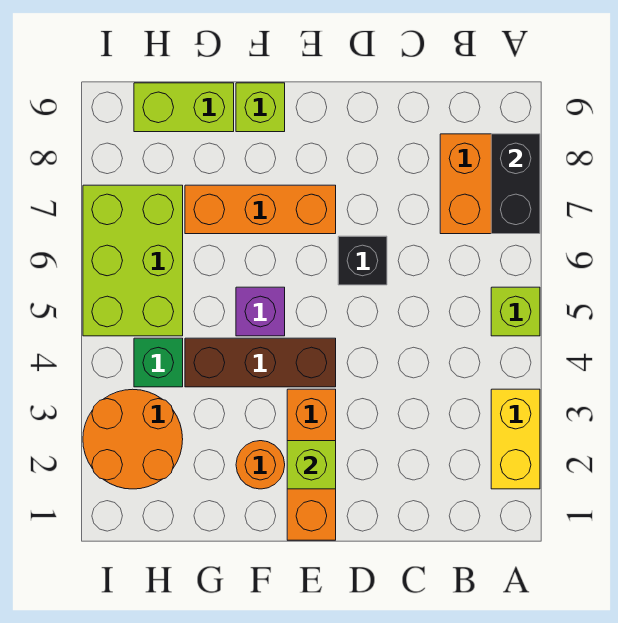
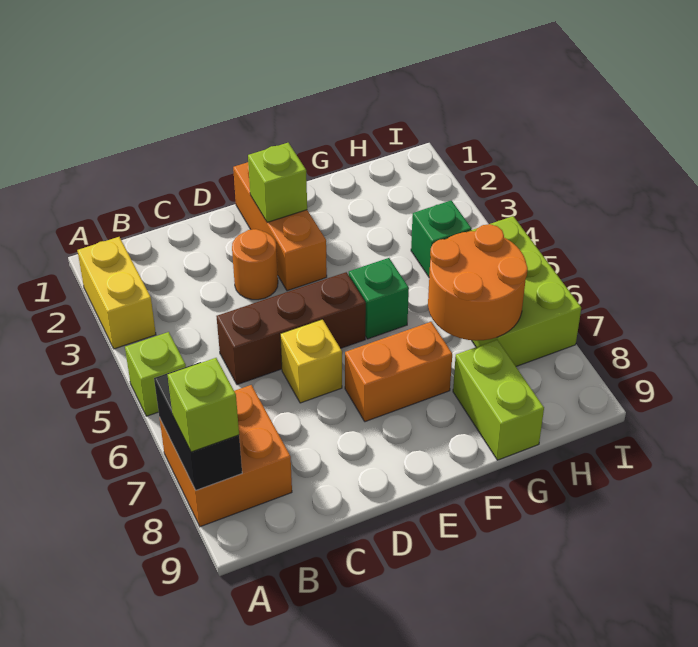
black 1x1 brick [338,236,387,285] -> yellow 1x1 brick [280,319,342,403]
brown 1x3 brick [185,338,336,387] -> brown 1x3 brick moved to [217,272,366,385]
orange 1x3 brick [185,185,336,234] -> orange 1x2 brick [345,322,452,422]
orange 1x1 round brick [236,441,285,489] -> orange 1x1 round brick moved to [232,229,278,300]
purple 1x1 brick [236,287,285,336] -> green 1x1 brick [349,258,409,339]
lime 1x1 brick [236,83,285,132] -> lime 1x1 brick moved to [168,358,239,452]
lime 1x2 brick [134,83,234,132] -> lime 1x2 brick turned to [453,340,544,460]
orange 2x2 round brick [83,389,183,489] -> orange 2x2 round brick moved to [428,224,528,341]

